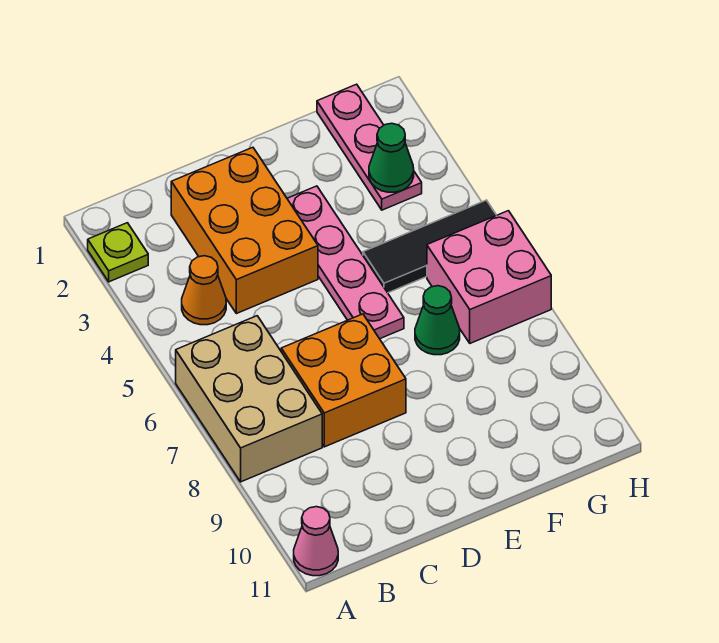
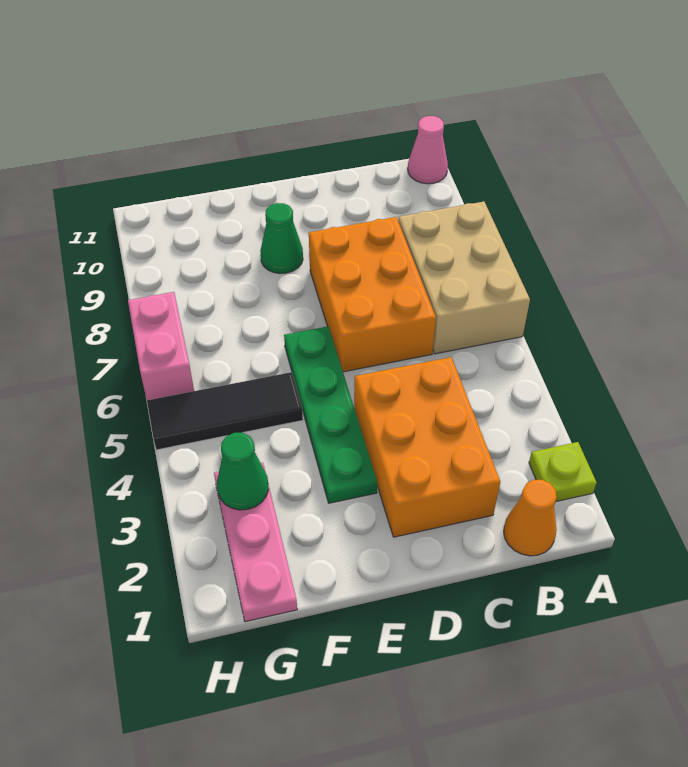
orange 1x1 cone [182,256,226,325] -> orange 1x1 cone moved to [504,480,557,556]
orange 2x2 brick [281,314,406,447] -> orange 2x3 brick [309,217,436,372]
pink 1x4 plate [287,186,404,339] -> green 1x4 plate [284,326,377,503]
green 1x1 cone [415,286,460,355] -> green 1x1 cone moved to [260,203,303,273]
pink 2x2 brick [427,211,551,343] -> pink 1x2 brick [128,292,194,400]

